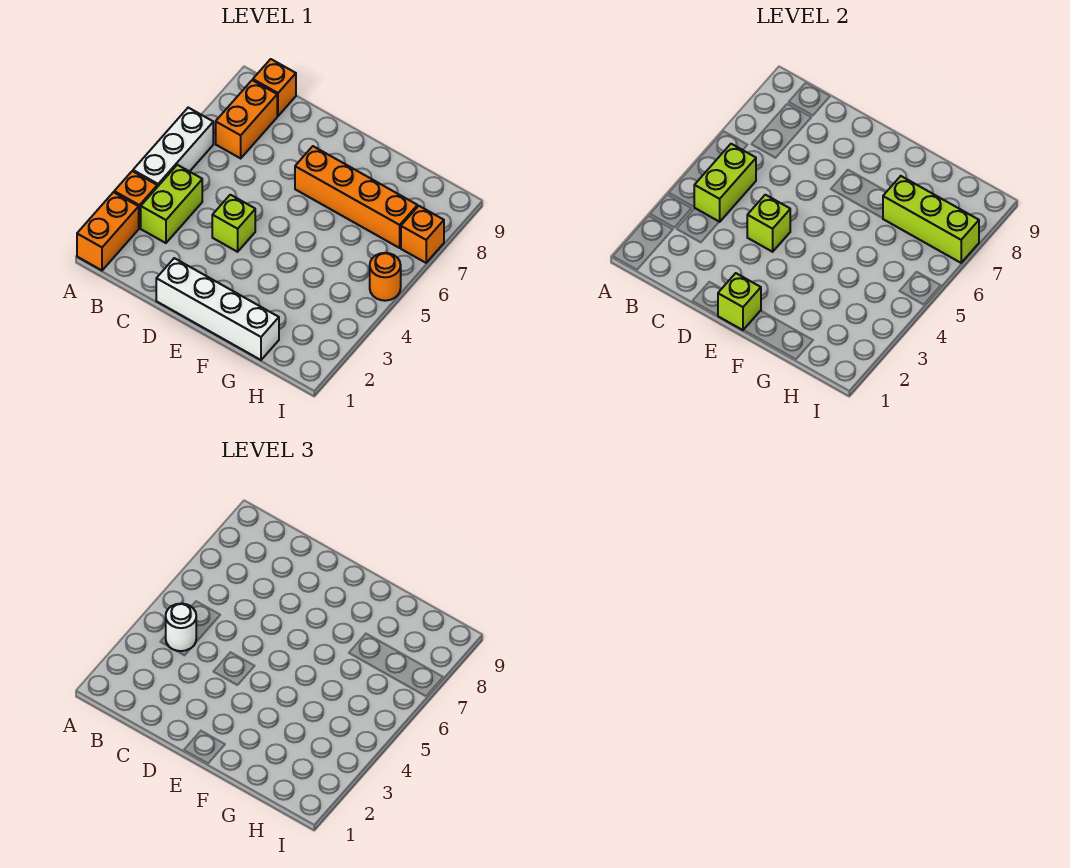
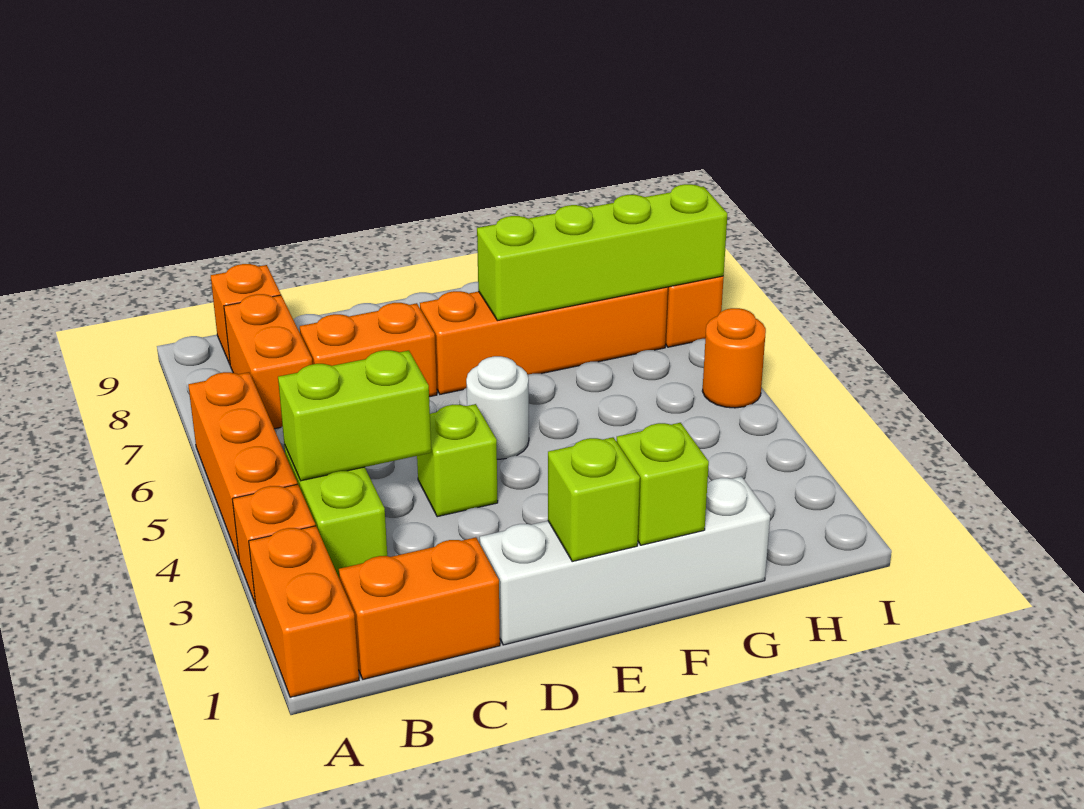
white 1x3 brick [133,108,213,187] -> orange 1x3 brick [188,372,297,560]
none -> orange 1x2 brick [339,537,500,679]
lime 1x2 brick [694,144,756,222] -> lime 1x2 brick turned to [278,350,431,481]
white 1x1 round brick [166,604,196,651] -> white 1x1 round brick moved to [466,356,529,459]
none -> orange 1x2 brick [300,303,437,397]
lime 1x1 brick [747,195,790,252] -> lime 1x1 brick moved to [616,423,709,545]
lime 1x3 brick [883,176,979,263] -> lime 1x4 brick [477,184,727,321]

